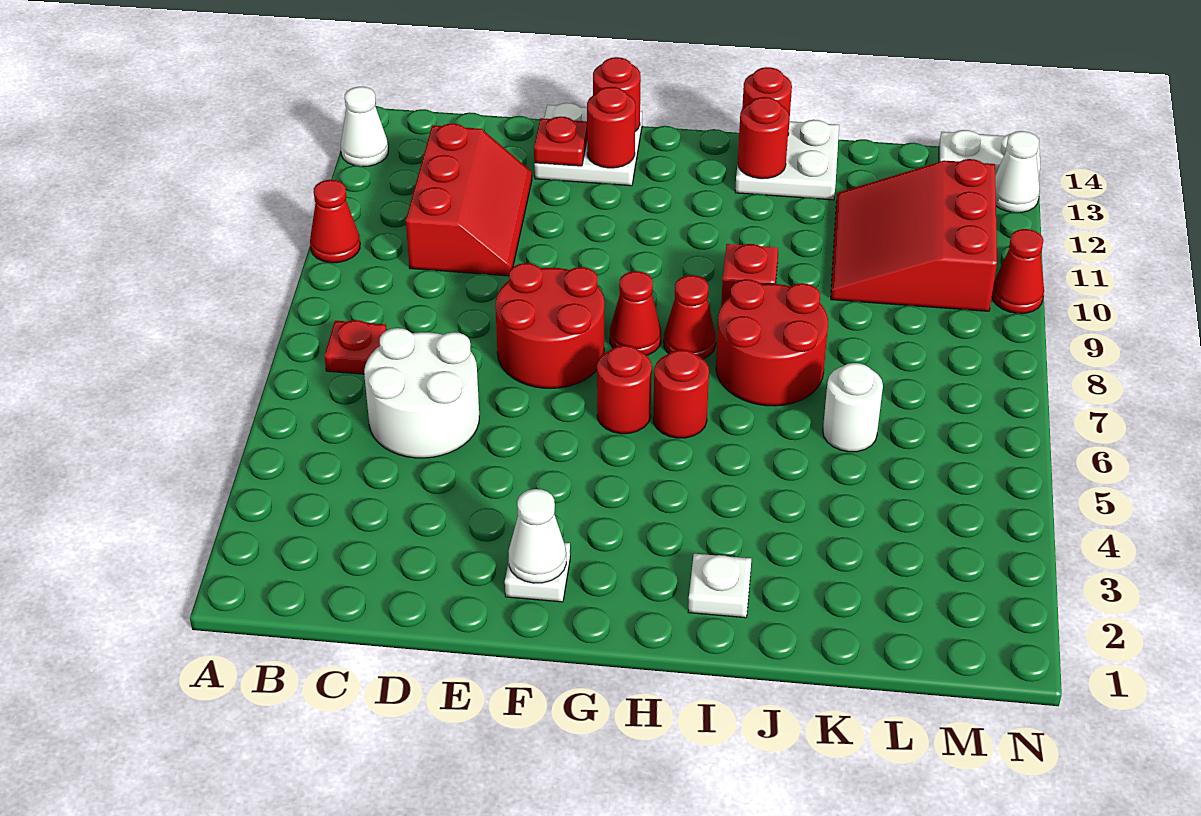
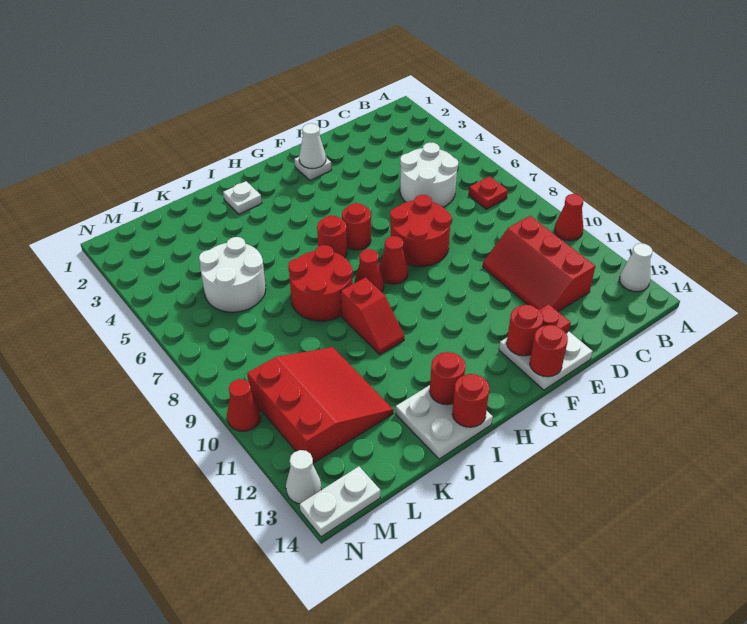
white 1x1 round brick [823,363,883,452] -> white 2x2 round brick [199,237,266,312]

